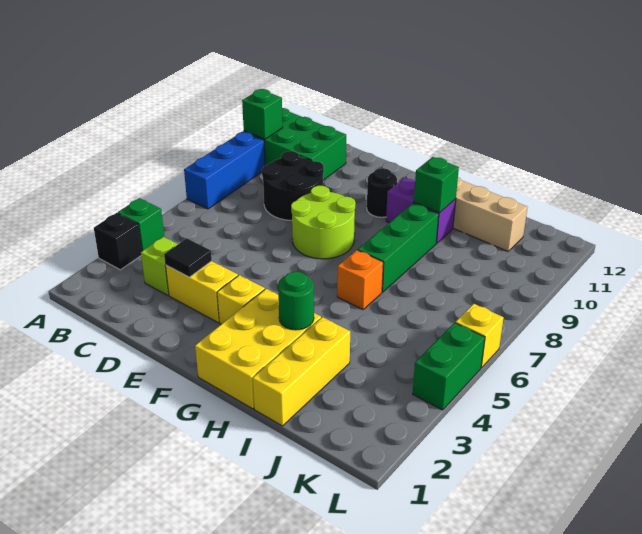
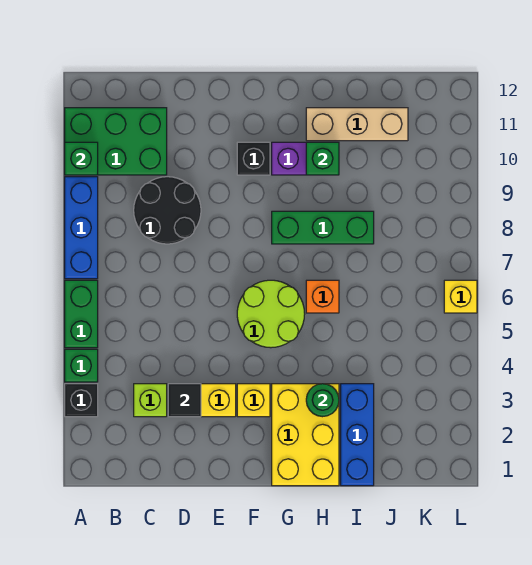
lime 2x2 round brick [291,186,355,259] -> lime 2x2 round brick moved to [237,280,305,348]
black 1x1 round brick [367,168,397,217] -> black 1x1 brick [237,142,270,175]
green 1x3 brick [358,203,439,292] -> green 1x3 brick turned to [272,211,374,244]
yellow 1x3 brick [253,317,350,426] -> blue 1x3 brick [341,384,374,486]
green 1x2 brick [413,323,485,410] -> green 1x2 brick moved to [65,280,98,348]

